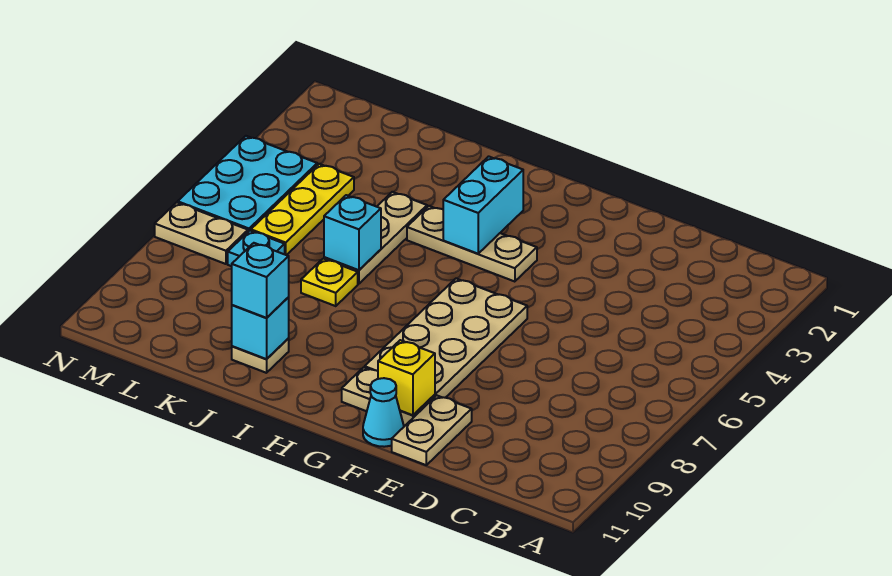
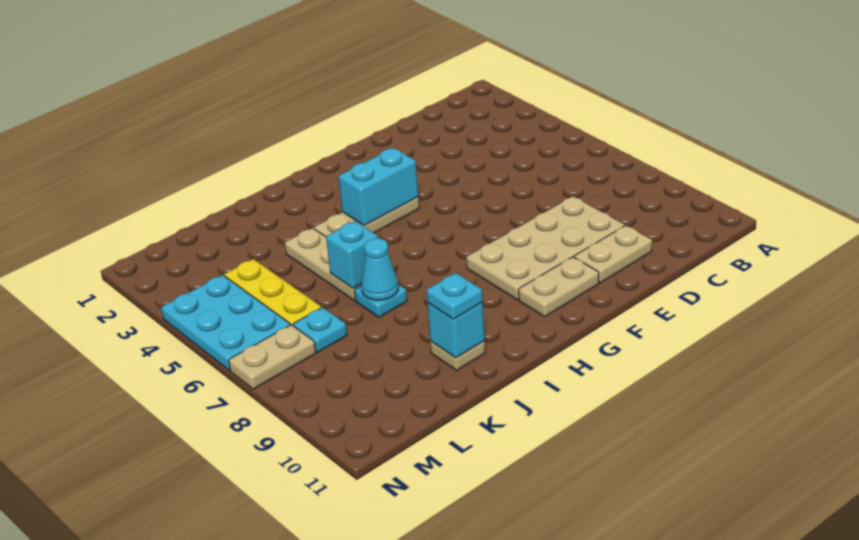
tan 1x2 plate [392,395,472,465] -> tan 1x2 plate turned to [574,225,652,283]
tan 2x4 plate [365,279,527,398] -> tan 2x4 plate turned to [466,196,624,300]
yellow 1x1 brick [378,340,435,415] -> none
cyan 1x1 cone [363,378,404,447] -> cyan 1x1 cone moved to [361,238,398,300]
cyan 1x2 brick [443,156,523,254] -> cyan 1x2 brick turned to [338,148,418,225]
yellow 1x1 plate [301,259,358,306] -> cyan 1x1 plate [354,284,407,317]
cyan 1x1 brick [232,243,289,318] -> cyan 1x1 plate [426,273,483,319]

